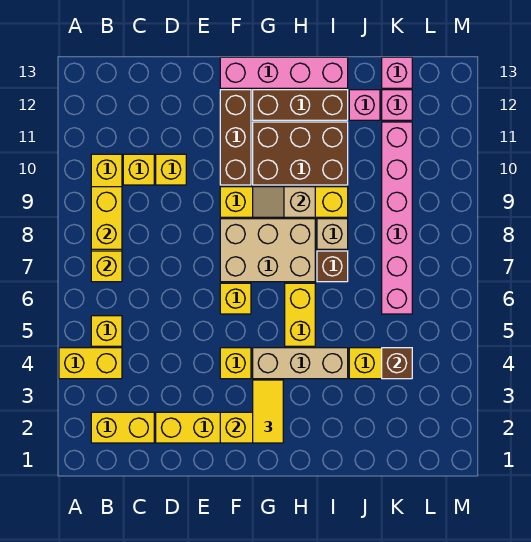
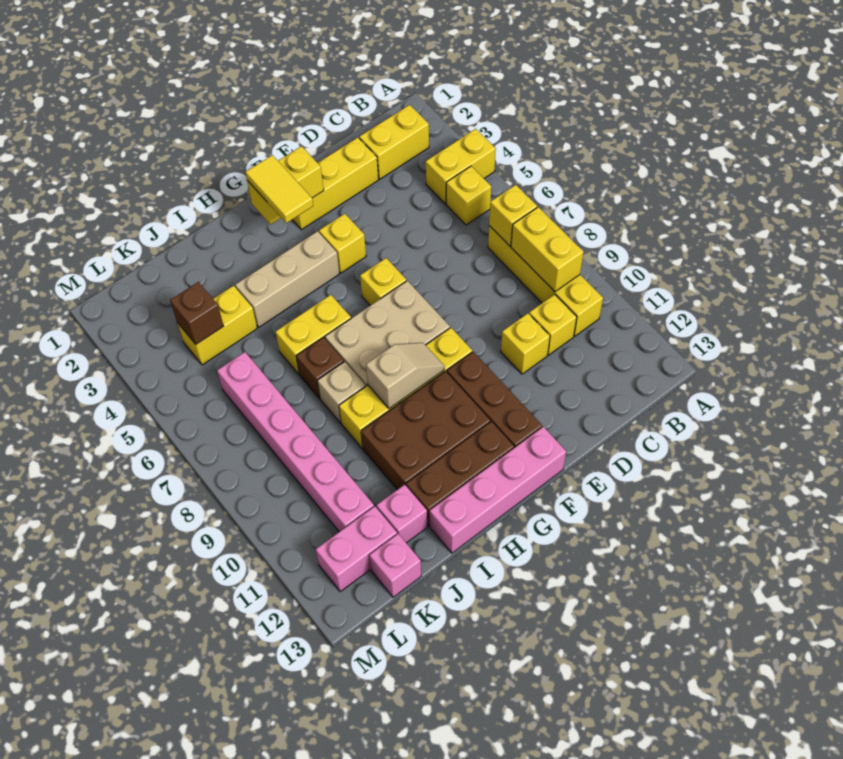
yellow 1x2 brick [285,283,315,346] -> yellow 1x2 brick turned to [276,295,351,374]
pink 1x1 brick [382,90,412,120] -> pink 1x2 brick [316,506,397,592]

